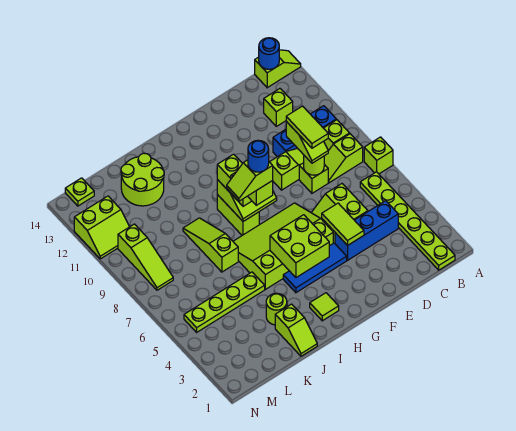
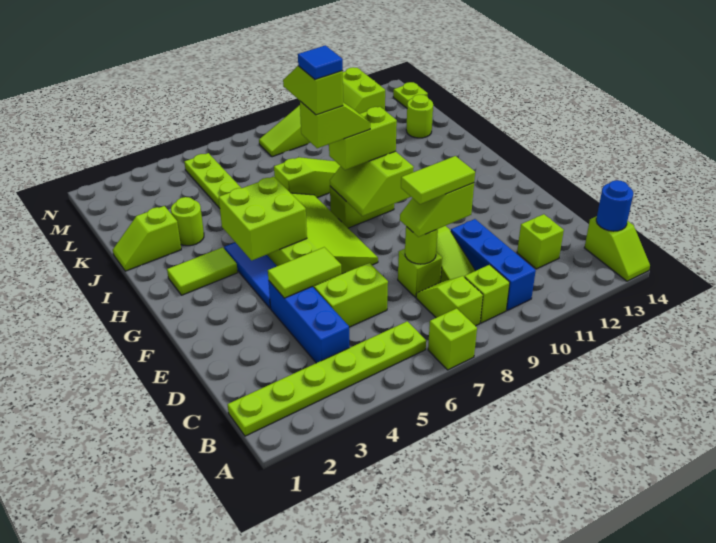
lime 1x1 tile [310,293,339,321] -> lime 1x2 tile [167,247,238,295]
blue 1x1 round brick [248,140,269,172] -> blue 1x1 tile [298,45,343,80]
lime 2x2 round brick [121,153,164,206] -> lime 1x1 round brick [406,95,433,138]

